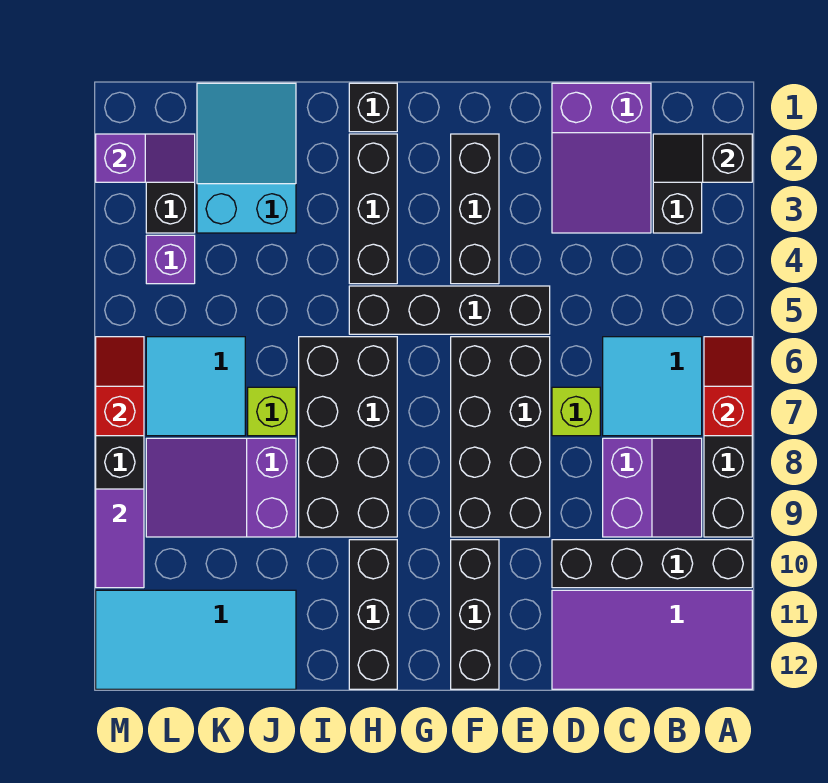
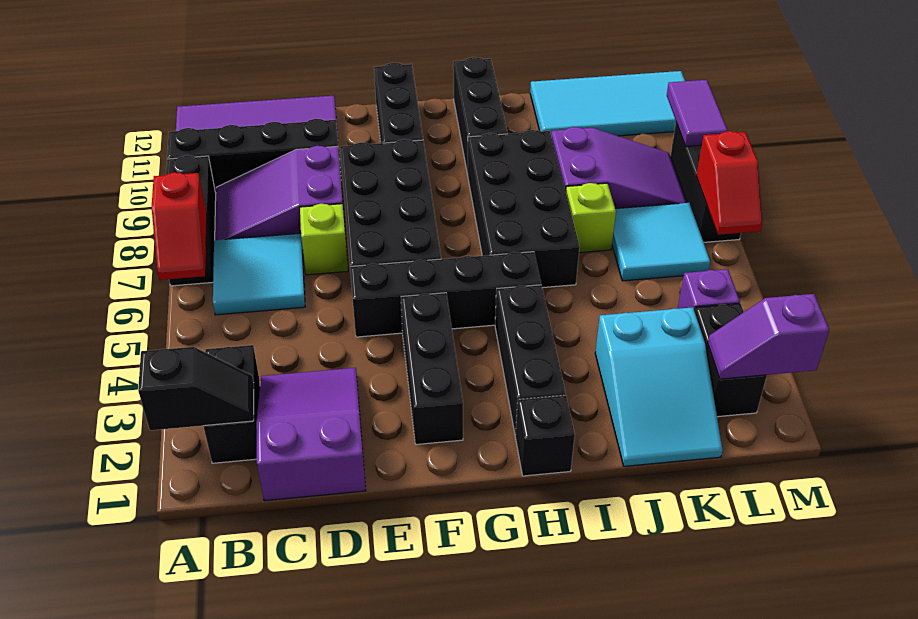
purple 2x2 slope [603,438,702,537] -> purple 2x3 slope [215,146,345,240]

